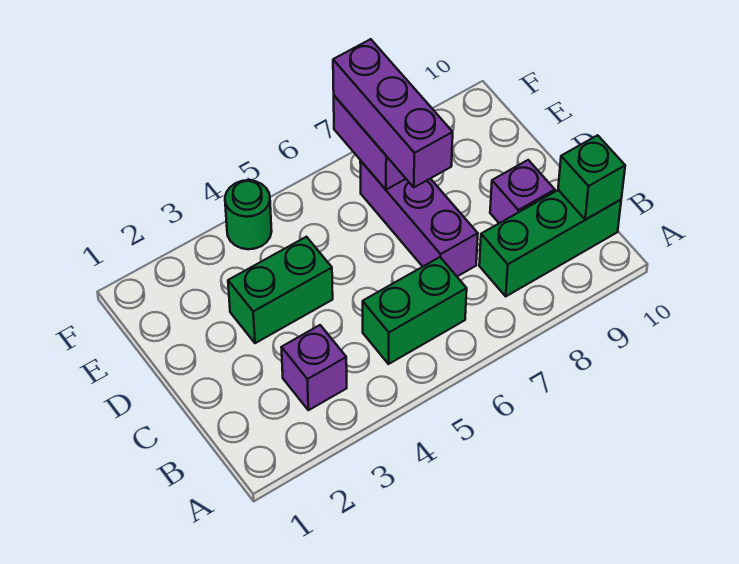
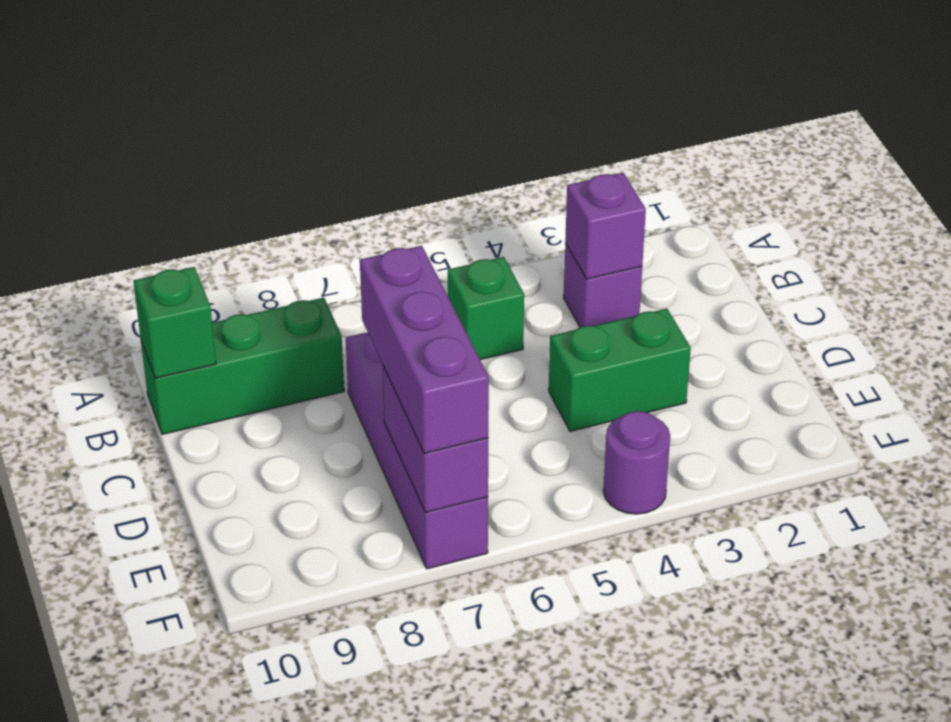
green 1x2 brick [363,257,467,364] -> green 1x1 brick [448,257,524,360]
purple 1x3 brick [360,161,478,276] -> purple 1x4 brick [346,332,488,569]
purple 1x1 brick [490,160,555,223] -> purple 1x1 brick moved to [565,173,646,279]
green 1x1 round brick [225,180,272,249] -> purple 1x1 round brick [603,411,670,514]

